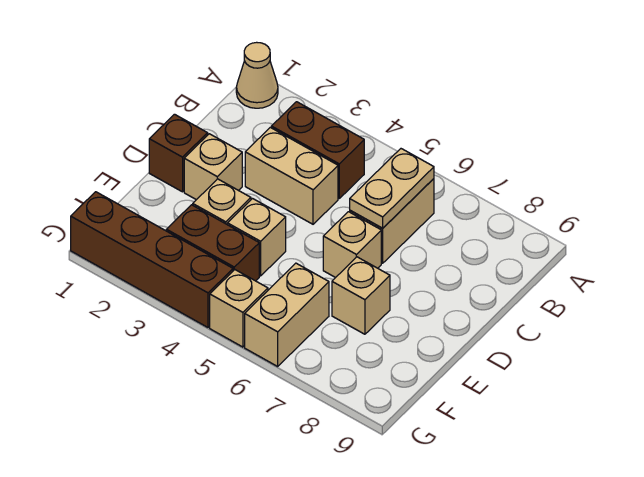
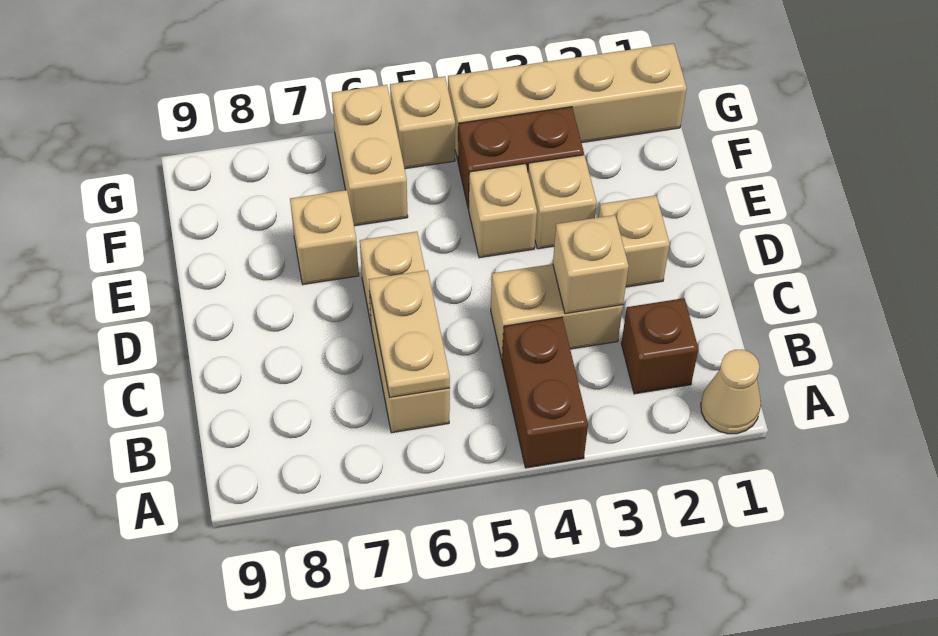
brown 1x2 brick [271,102,364,198] -> brown 1x2 brick turned to [502,317,588,468]
none -> tan 1x1 brick [553,215,629,314]
brown 1x1 brick [149,114,208,192] -> brown 1x1 brick moved to [621,298,699,394]
brown 1x4 brick [71,192,233,327] -> tan 1x4 brick [448,44,687,160]

